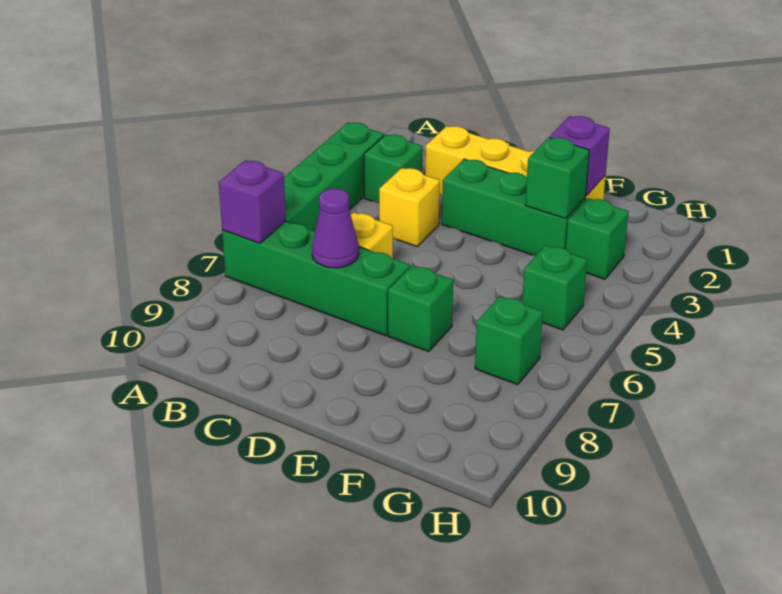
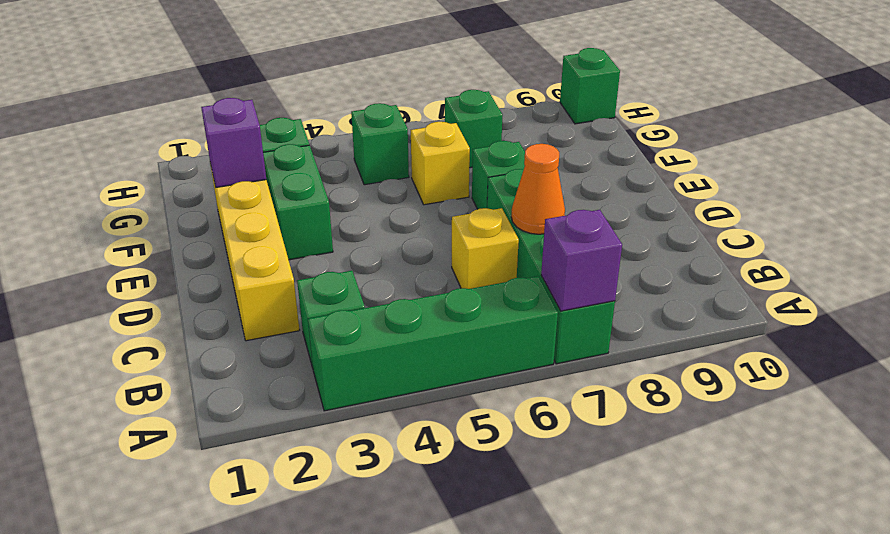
yellow 1x1 brick [379,168,440,246] -> yellow 1x1 brick moved to [411,122,470,205]
purple 1x1 cone [312,189,359,268] -> orange 1x1 cone [511,144,565,234]
green 1x3 brick [442,159,586,255] -> green 1x2 brick [263,144,333,260]
green 1x1 brick [525,137,589,219] -> green 1x1 brick moved to [560,48,620,124]

